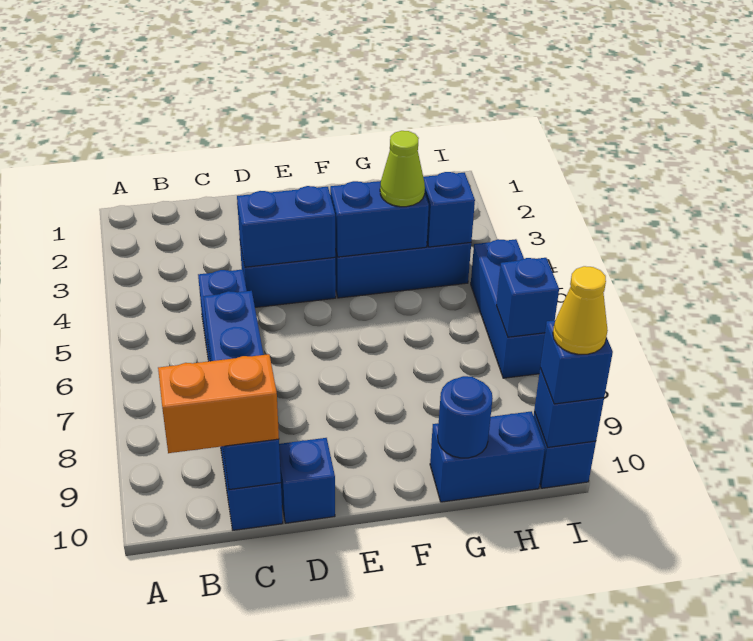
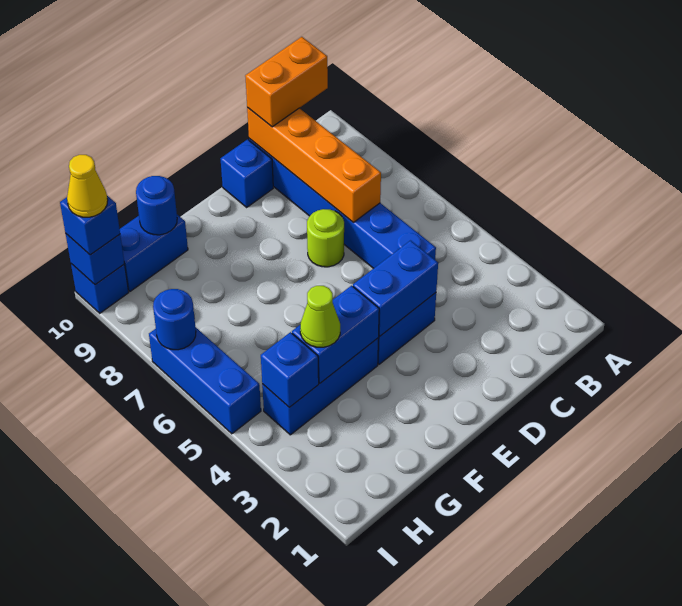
blue 1x4 brick [203,291,281,490] -> orange 1x4 brick [247,108,381,222]
none -> lime 1x1 round brick [307,209,344,267]
blue 1x1 brick [496,258,559,337] -> blue 1x1 round brick [153,289,196,350]

